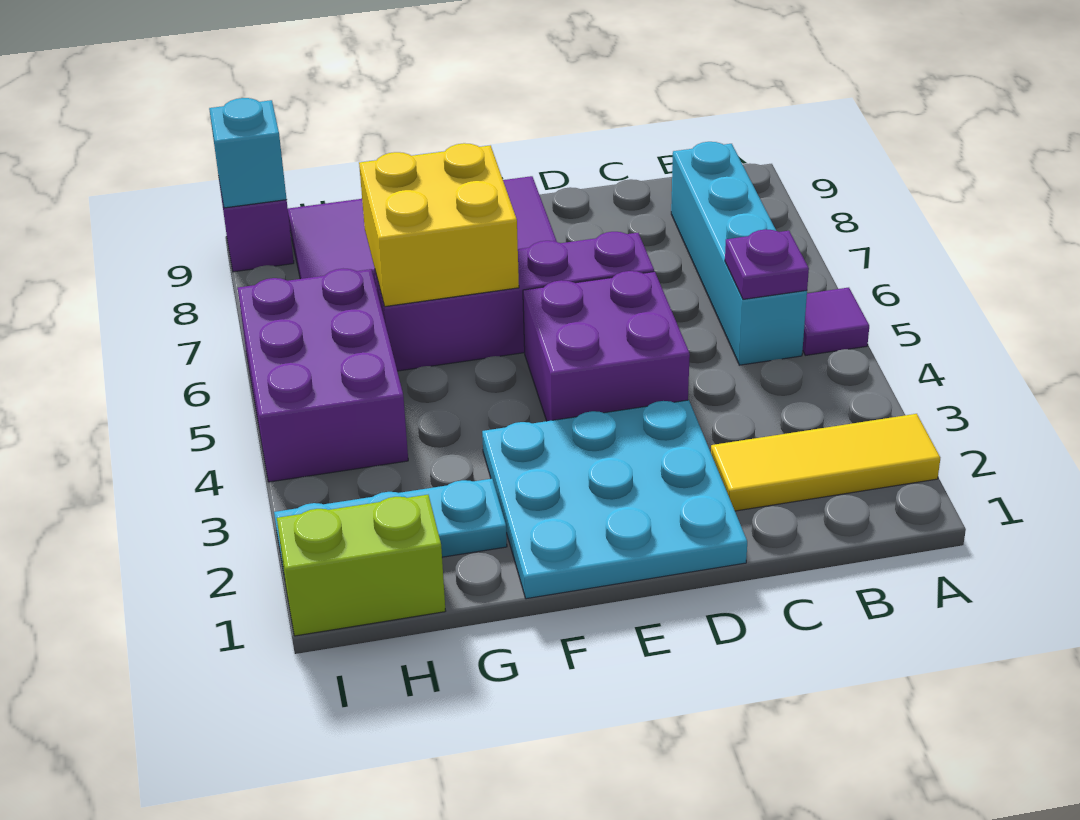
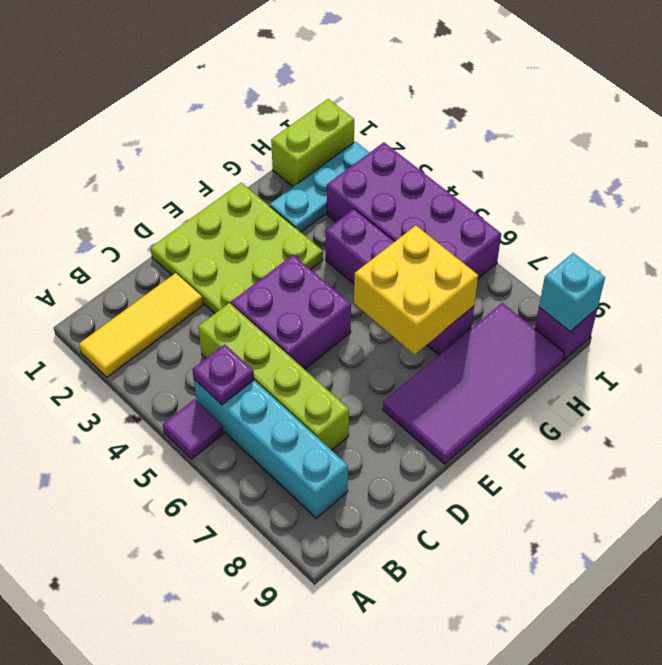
none -> lime 1x4 brick [198,303,349,450]
cyan 3x3 plate [482,400,747,599] -> lime 3x3 plate [151,183,323,313]
purple 1x4 brick [375,232,654,371] -> purple 1x4 brick turned to [325,209,474,355]
purple 2x3 brick [238,269,408,482] -> purple 2x4 brick [327,142,501,278]

